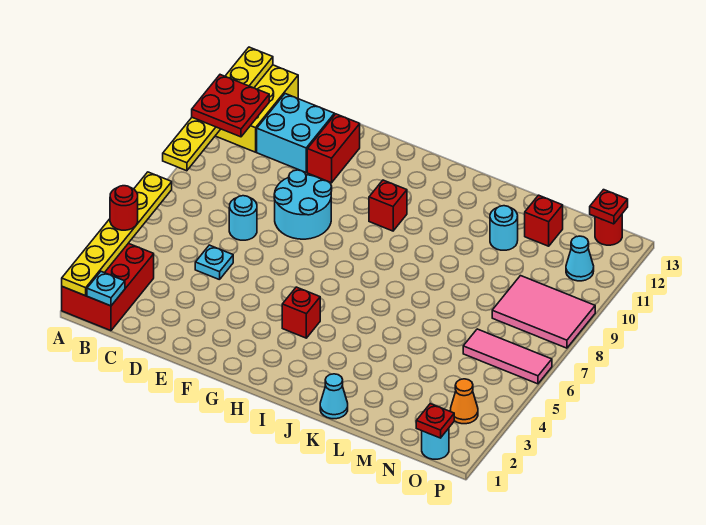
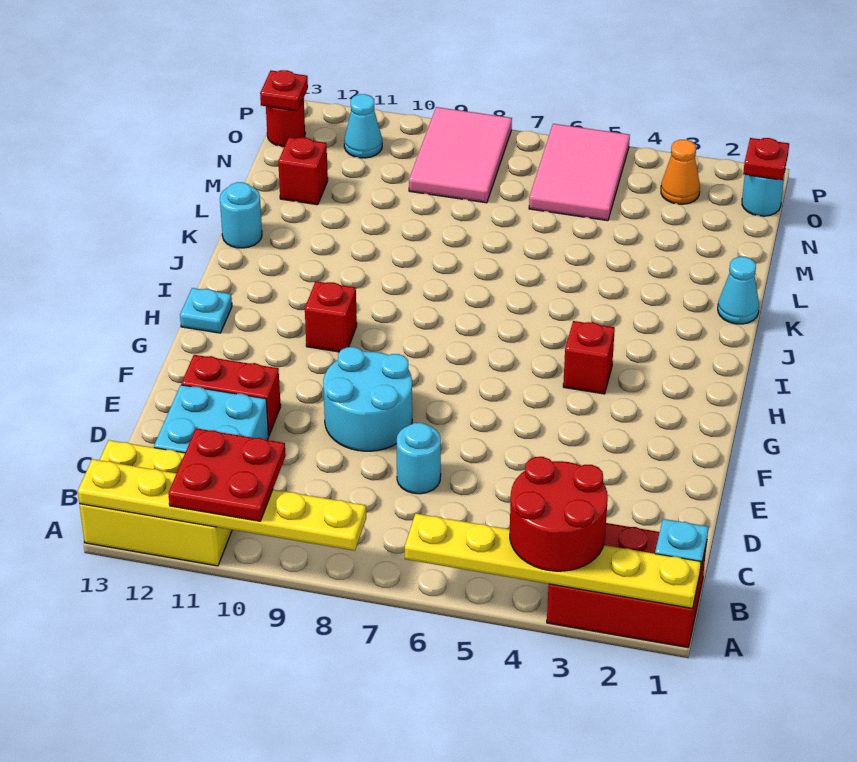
red 1x1 round brick [110,186,138,230] -> red 2x2 round brick [510,457,608,571]
cyan 1x1 plate [195,245,233,280] -> cyan 1x1 plate moved to [180,288,232,333]
cyan 1x1 round brick [490,206,518,250] -> cyan 1x1 round brick moved to [220,182,262,248]
pink 1x3 tile [463,329,552,384] -> pink 2x3 tile [529,124,630,221]

